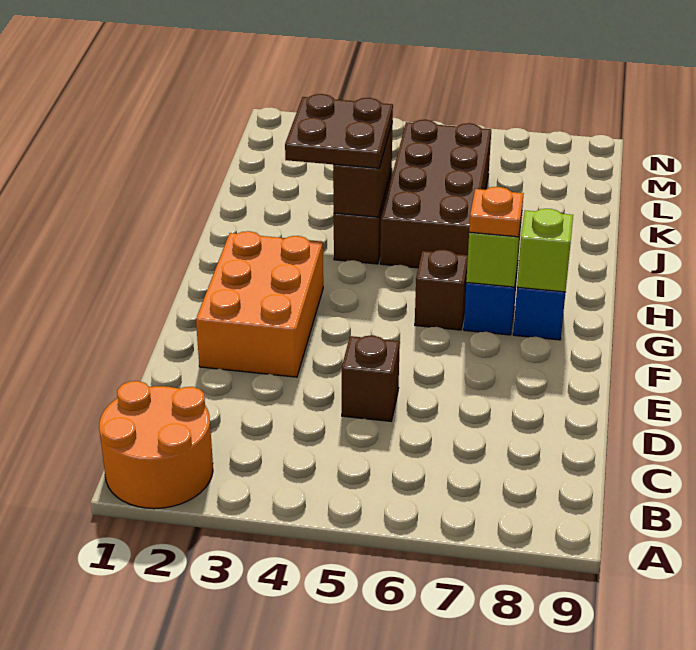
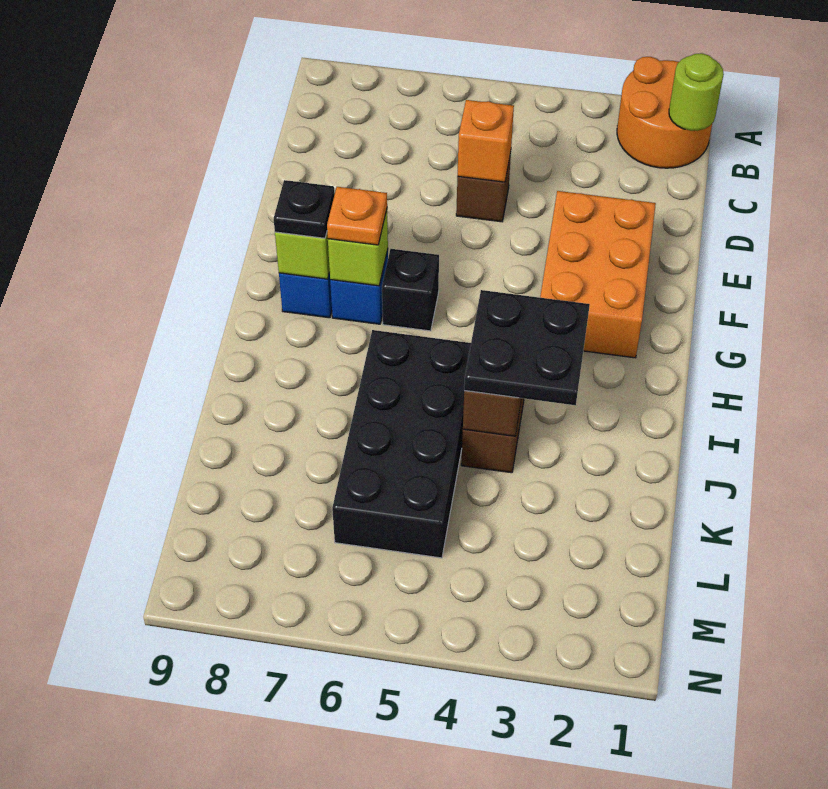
none -> lime 1x1 round brick [669,53,724,131]
none -> orange 1x1 brick [458,100,514,182]
brown 1x1 brick [415,249,468,330] -> black 1x1 brick [382,249,439,331]
none -> black 1x1 plate [274,180,335,238]
brown 2x2 plate [285,94,393,168] -> black 2x2 plate [464,290,590,405]
brown 2x4 brick [380,120,491,268] -> black 2x4 brick [332,330,471,558]

